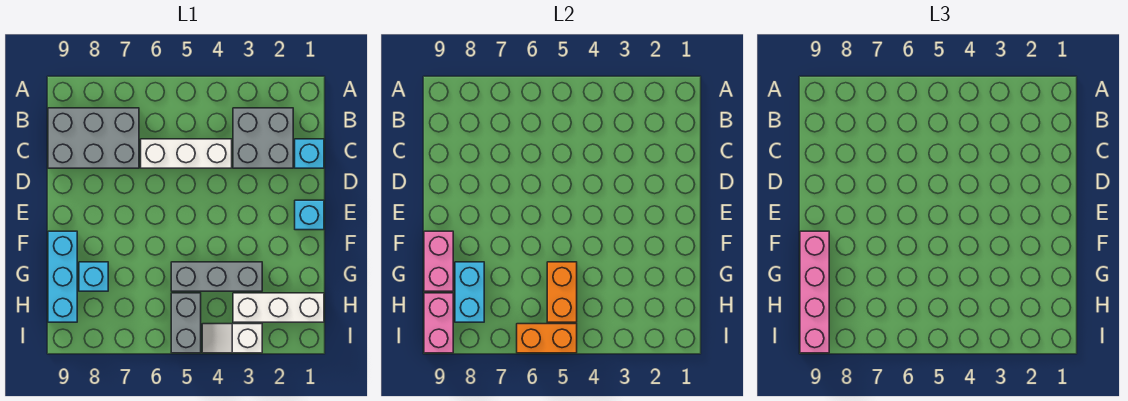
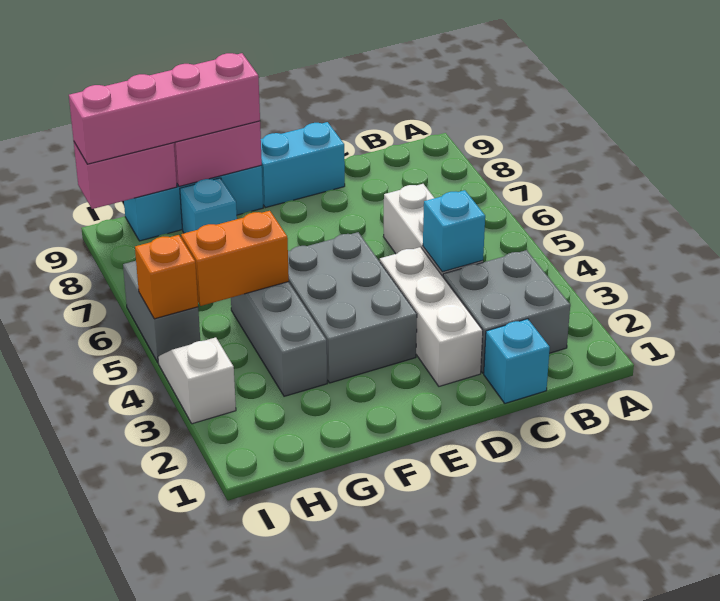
grey 2x3 brick [48,108,139,168] -> grey 2x3 brick moved to [288,232,417,383]
cyan 1x1 brick [295,200,324,230] -> cyan 1x1 brick moved to [423,190,485,272]
cyan 1x2 brick [455,262,484,322] -> cyan 1x2 brick moved to [261,122,345,208]
white 1x3 brick [233,293,324,322] -> white 1x3 brick moved to [380,247,483,386]
grey 1x2 brick [171,293,201,353] -> grey 1x2 brick turned to [123,261,200,362]
orange 1x2 brick [517,324,577,353] -> orange 1x1 brick [135,235,198,319]

